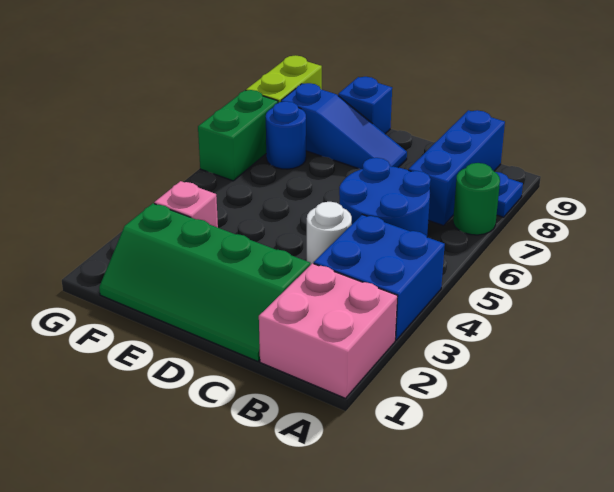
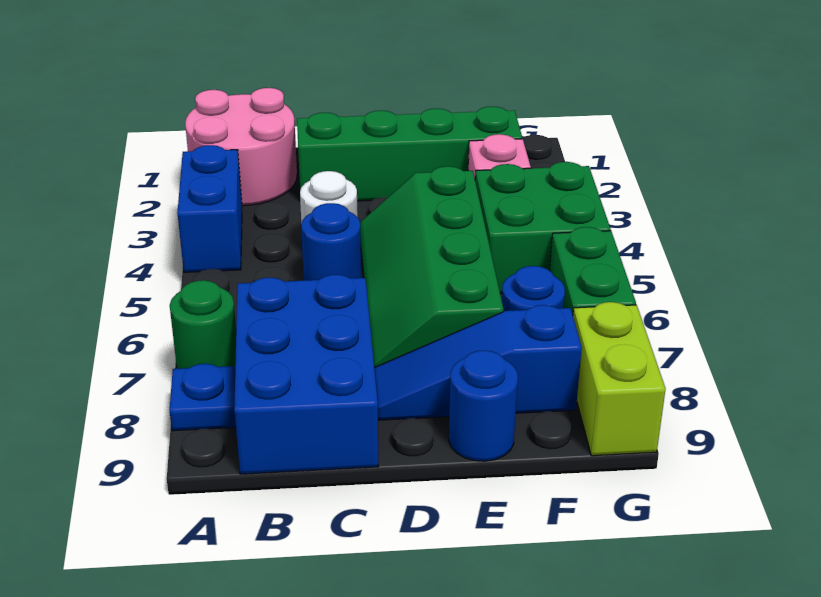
pink 2x2 brick [259,263,398,398] -> pink 2x2 round brick [185,88,297,206]
blue 2x2 brick [314,215,445,340] -> blue 1x2 brick [177,145,242,272]
blue 2x2 round brick [339,158,431,236] -> blue 1x1 round brick [301,203,361,281]
blue 1x3 brick [408,110,505,226] -> blue 2x3 brick [234,275,378,474]
none -> green 2x4 slope [360,166,503,367]
blue 1x1 brick [338,77,392,134] -> blue 1x1 round brick [449,350,518,461]
none -> green 2x2 brick [475,162,611,294]

